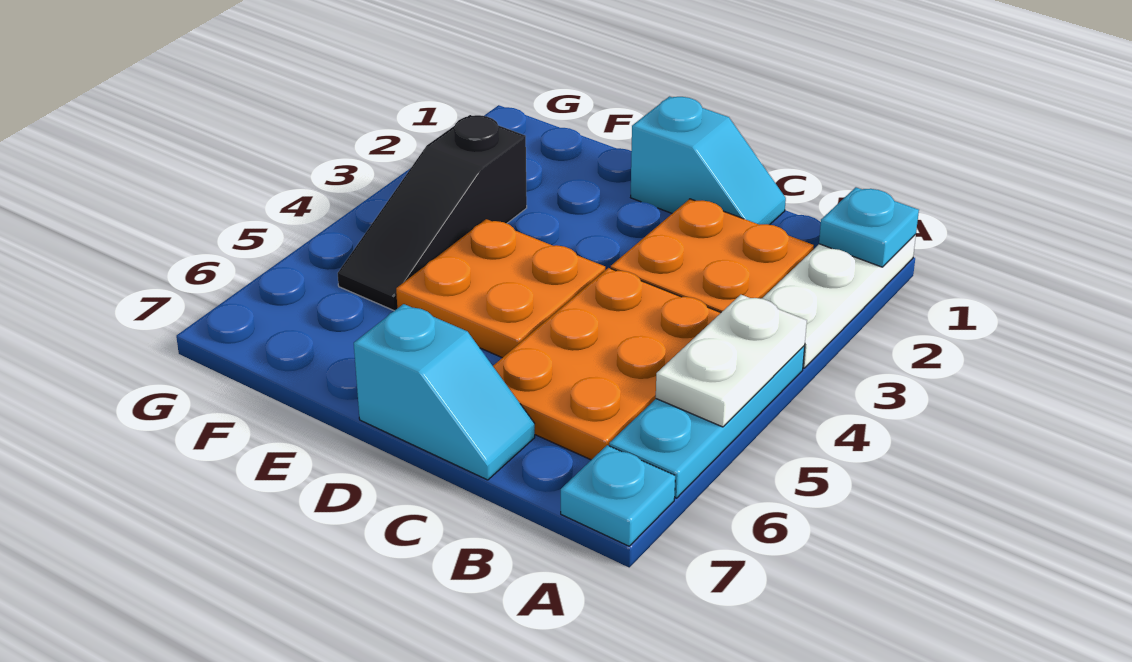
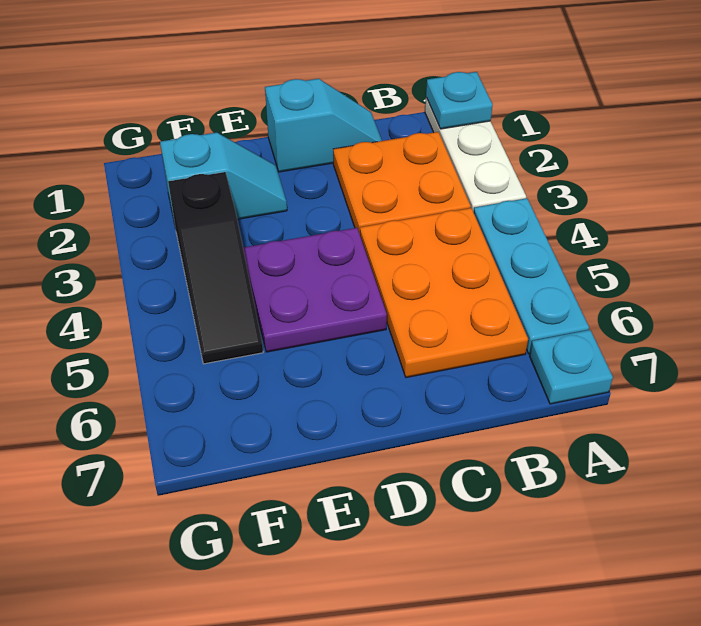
white 1x2 plate [656,295,807,427] -> none
cyan 1x2 slope [354,304,535,480] -> cyan 1x2 slope moved to [160,133,287,224]
orange 2x2 plate [396,219,605,358] -> purple 2x2 plate [243,228,387,352]

